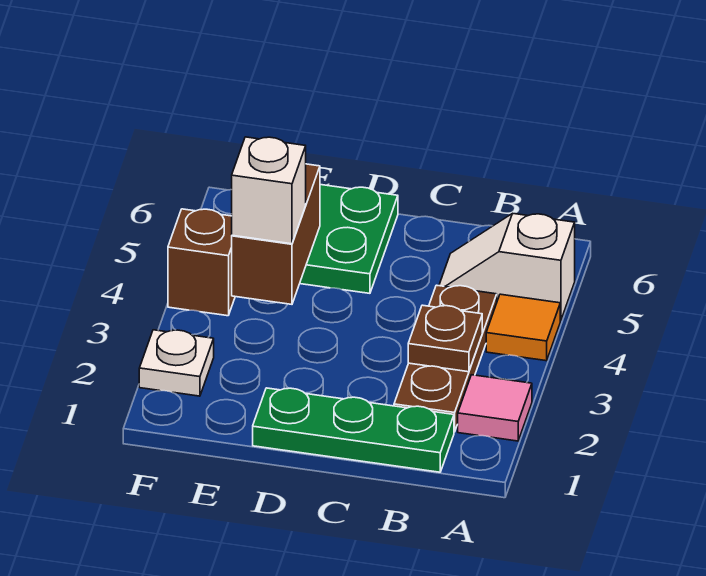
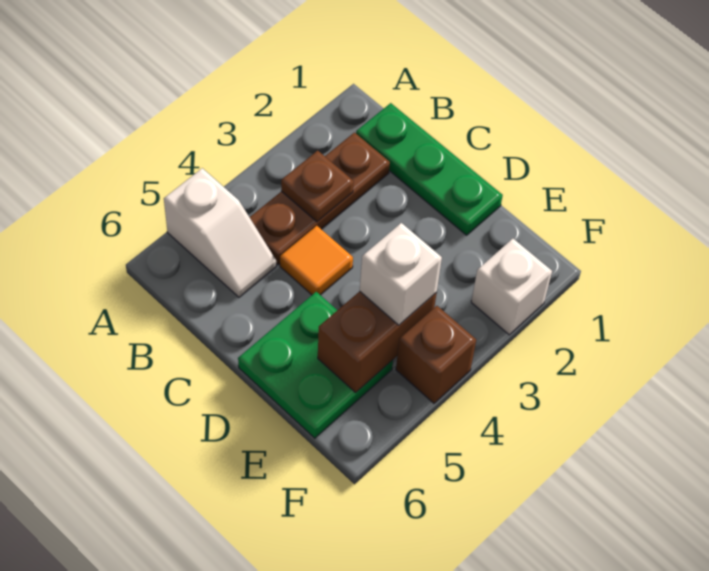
pink 1x1 tile [458,375,532,441] -> none
orange 1x1 tile [486,294,560,361] -> orange 1x1 tile moved to [280,226,353,295]
white 1x1 plate [139,330,214,396] -> white 1x1 brick [471,239,552,335]

